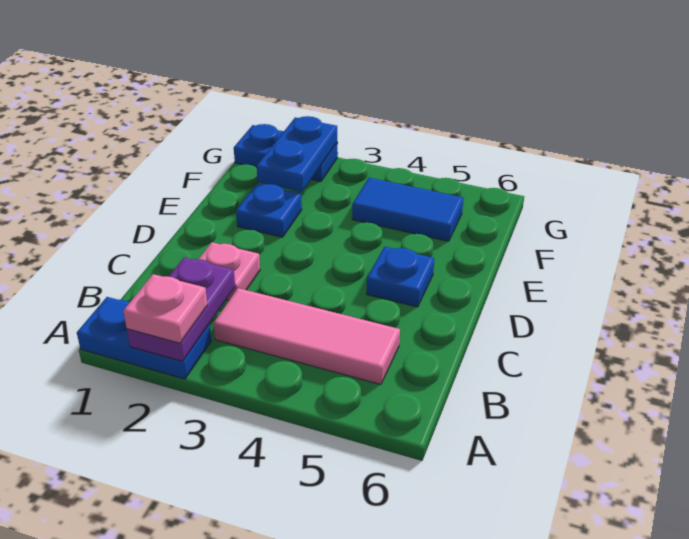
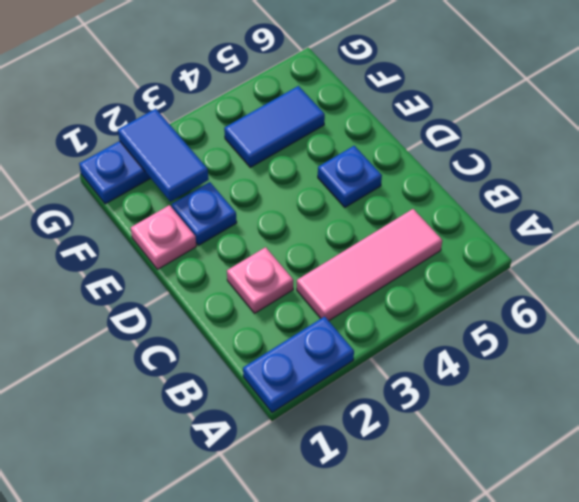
purple 1x2 plate [127,257,235,361] -> none
pink 1x1 plate [123,274,207,343] -> pink 1x1 plate moved to [131,205,196,269]
blue 1x2 plate [257,116,337,192] -> blue 1x2 tile [118,109,209,202]

